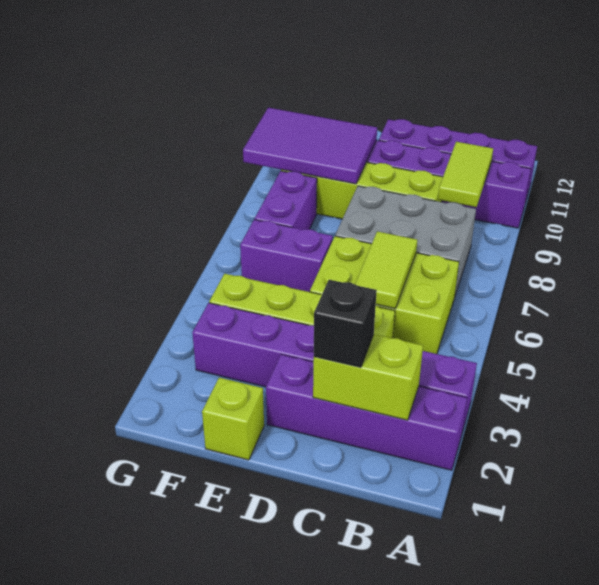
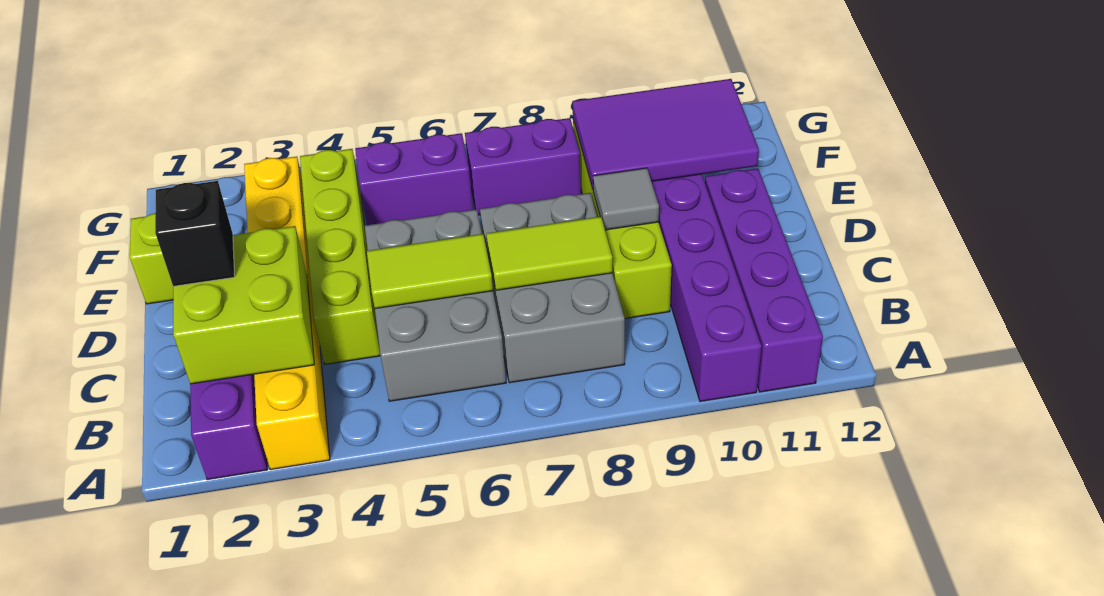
purple 1x6 brick [192,303,477,432] -> yellow 1x6 brick [244,157,330,470]
lime 1x2 brick [313,334,423,420] -> lime 2x2 brick [173,226,314,384]
lime 2x3 brick [310,236,459,354] -> grey 2x3 brick [365,209,506,401]
lime 1x2 tile [438,142,493,207] -> lime 1x2 tile moved to [486,217,612,290]
none -> grey 1x1 tile [593,168,659,230]
purple 1x2 brick [240,220,333,292] -> purple 1x2 brick turned to [355,133,473,225]
purple 2x3 tile [243,108,377,184] -> purple 2x3 tile turned to [572,79,759,189]

